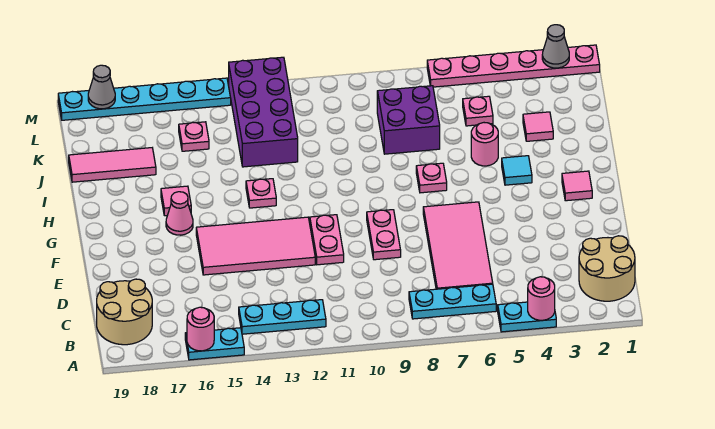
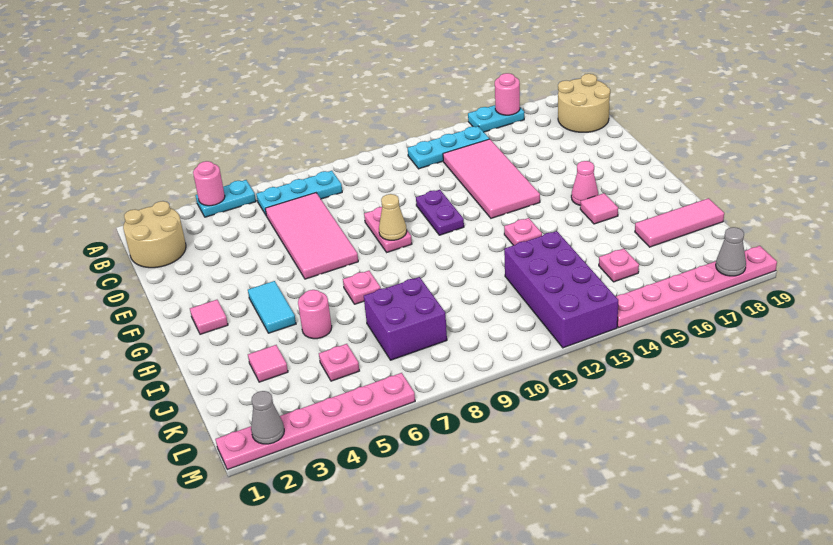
pink 1x2 plate [310,215,344,265] -> purple 1x2 plate [416,190,464,235]
pink 2x4 tile [196,217,315,275] -> pink 2x4 tile turned to [443,139,540,218]
none -> tan 1x1 cone [379,194,407,240]
cyan 1x1 tile [502,156,532,185] -> cyan 1x2 tile [248,281,296,333]
cyan 1x6 plate [58,78,231,120] -> pink 1x6 plate [616,246,777,327]

